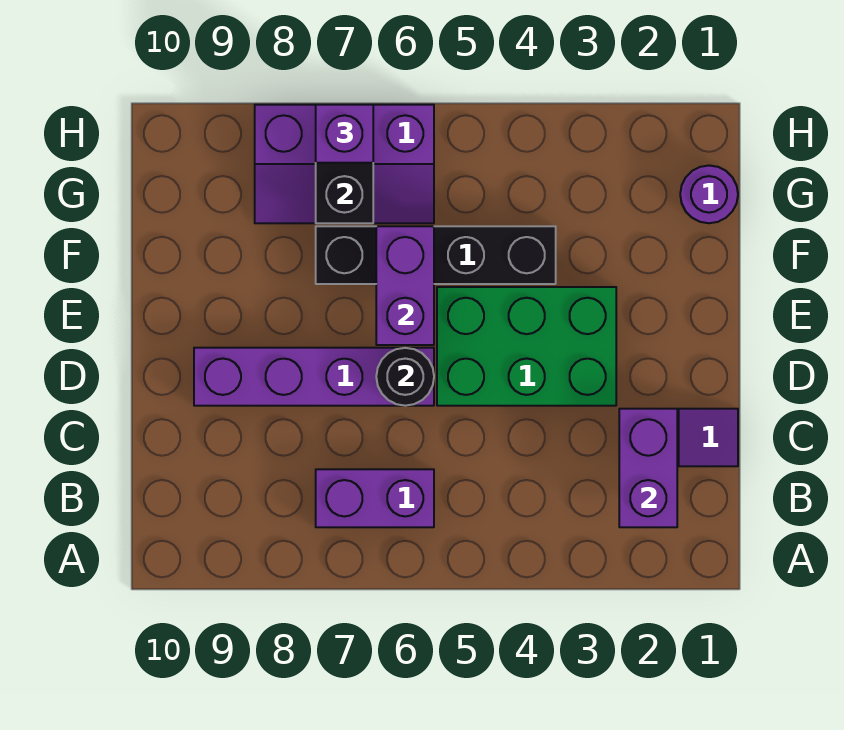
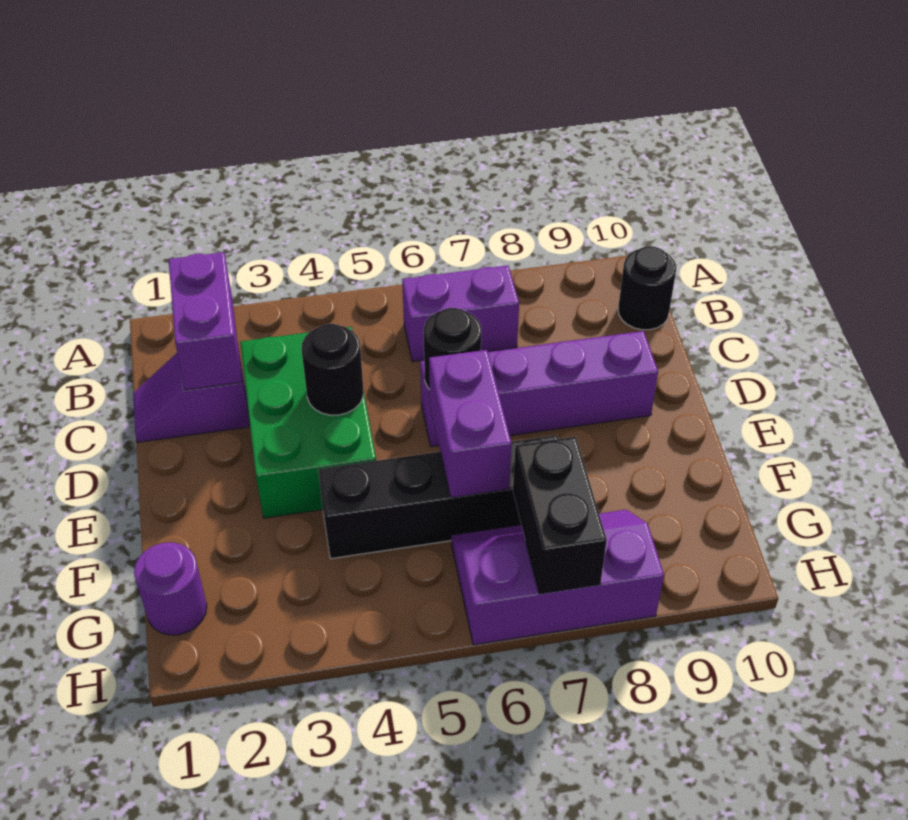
none -> black 1x1 round brick [618,246,676,330]
green 2x3 brick [437,287,616,406] -> green 2x3 brick turned to [240,327,376,518]
none -> black 1x1 round brick [302,324,363,415]
purple 1x1 brick [316,105,373,163] -> none

